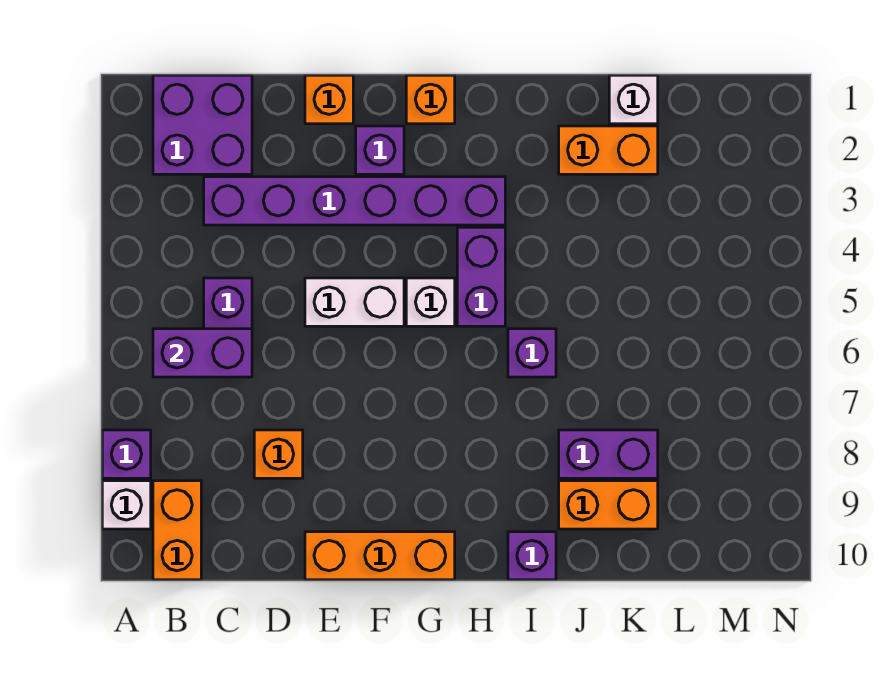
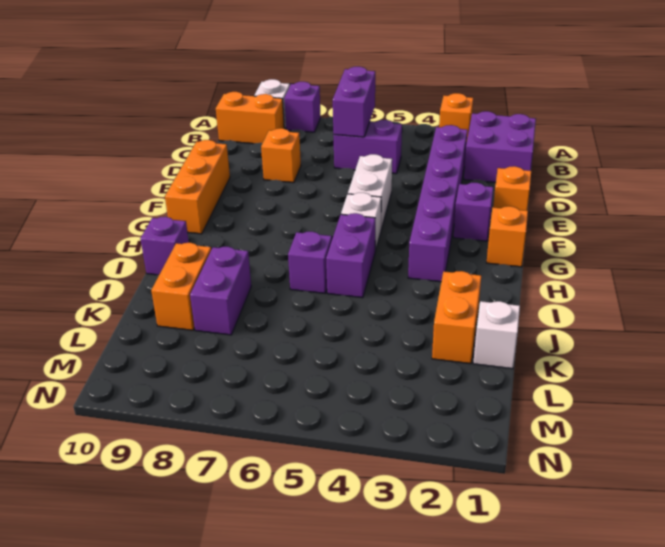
none -> orange 1x1 brick [439,93,473,138]
purple 1x2 brick [457,227,505,326] -> purple 1x2 brick turned to [326,213,375,298]

